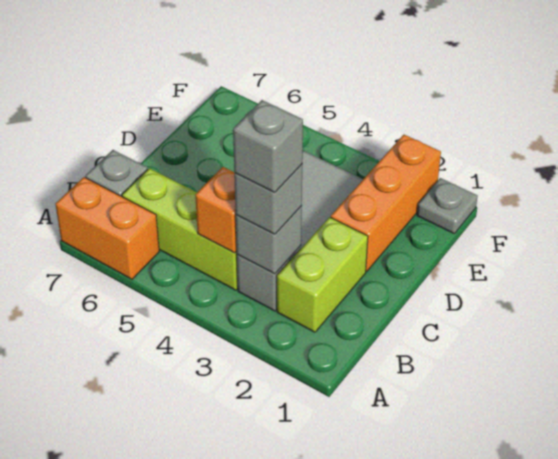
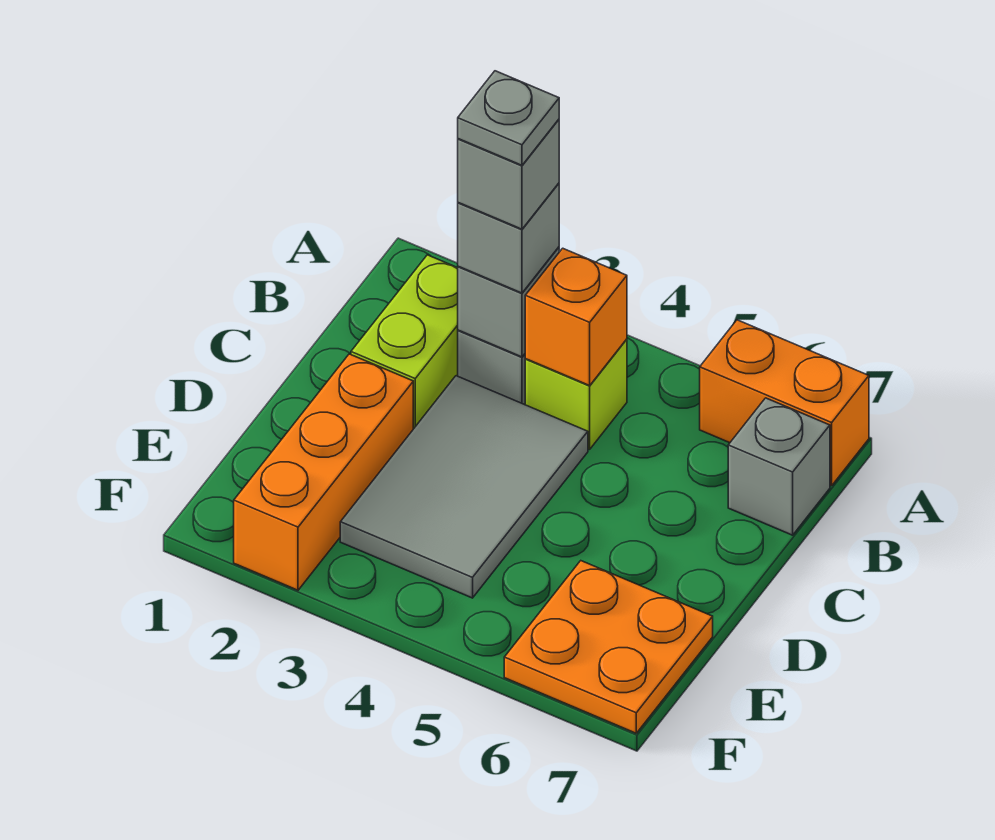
lime 1x3 brick [122,168,238,290] -> lime 1x1 brick [525,339,627,449]
none -> orange 2x2 plate [504,561,713,733]
grey 1x1 plate [417,178,478,233] -> grey 1x1 plate moved to [458,71,559,165]

